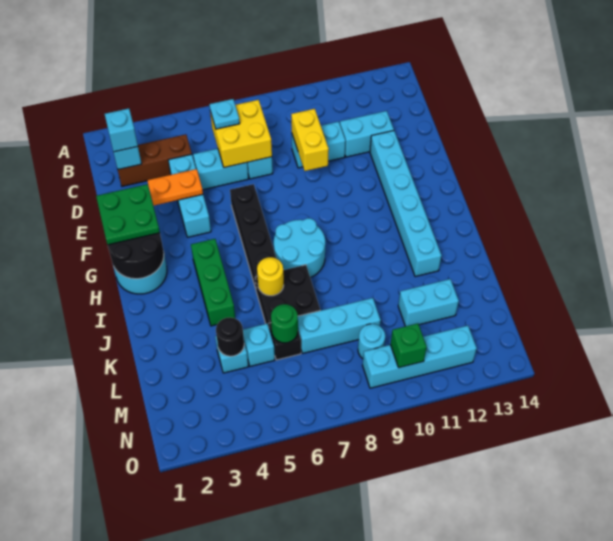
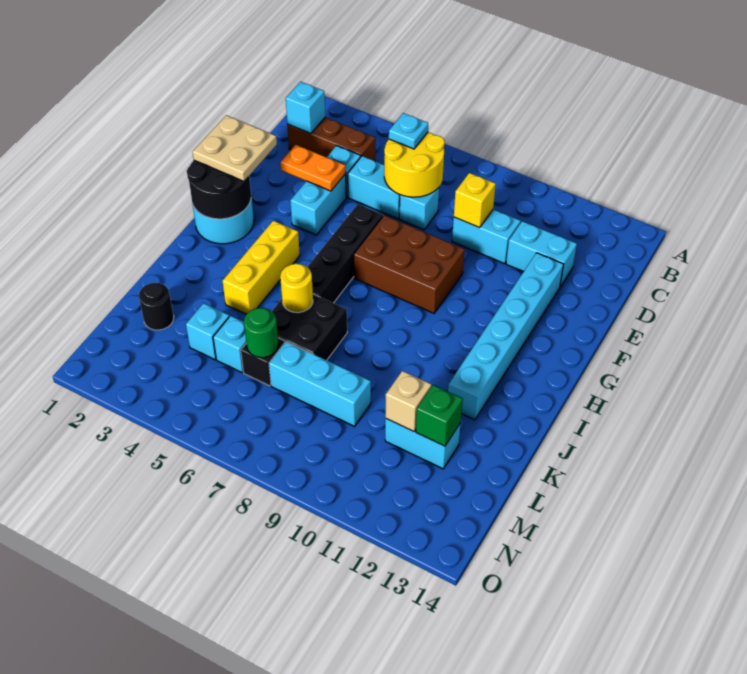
cyan 1x1 brick [105,108,138,152] -> none
yellow 2x2 brick [210,100,272,168] -> yellow 2x2 round brick [384,132,445,197]
yellow 1x2 brick [291,109,329,171] -> yellow 1x1 brick [454,173,496,228]
green 2x2 plate [96,184,160,245] -> tan 2x2 plate [193,115,277,181]
none -> brown 2x3 brick [354,215,465,313]
green 1x3 brick [191,239,235,326] -> yellow 1x3 brick [223,221,300,314]
cyan 2x2 round brick [274,218,325,278] -> none
black 1x1 round brick [216,317,244,356] -> black 1x1 round brick moved to [139,283,174,330]
none -> tan 1x1 brick [385,371,431,432]
cyan 1x1 round brick [358,324,385,359] -> none
cyan 1x4 brick [363,325,477,388] -> none
green 1x1 brick [390,323,427,368] -> green 1x1 brick moved to [416,385,463,446]

